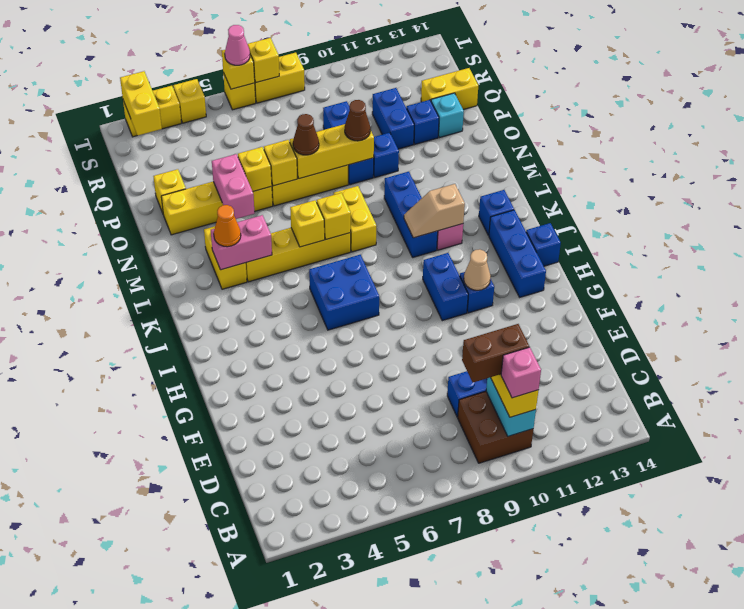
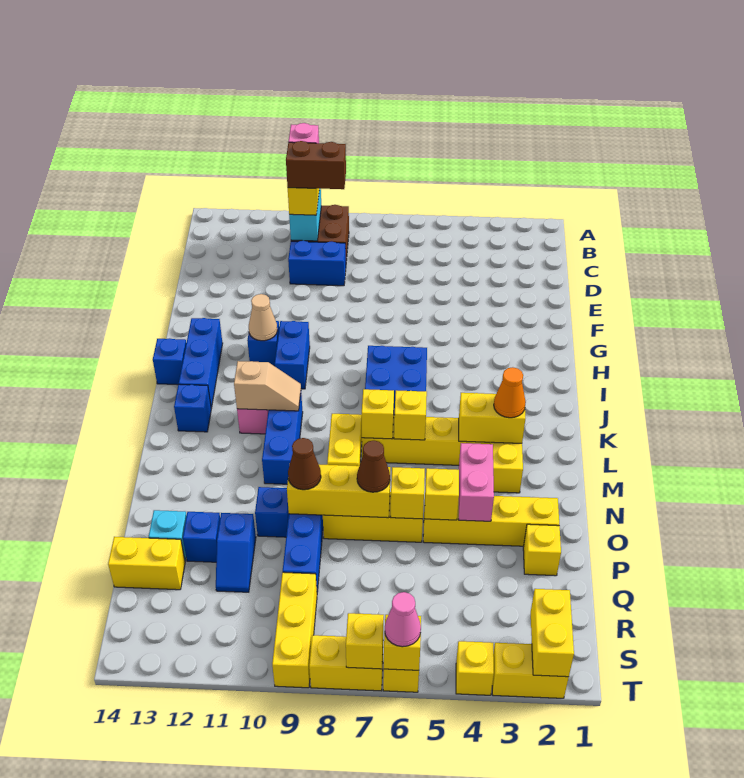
pink 1x2 brick [211,215,272,270] -> yellow 1x2 brick [459,393,526,443]
blue 1x2 brick [372,88,414,149] -> blue 1x2 slope [216,513,256,592]
none -> yellow 1x3 brick [272,572,317,688]

